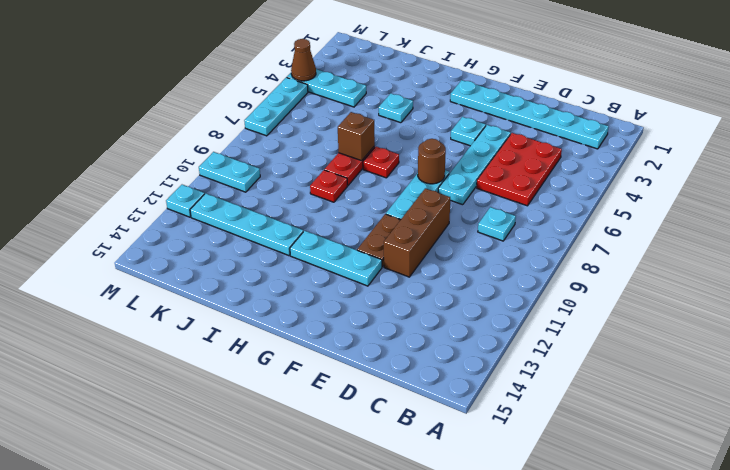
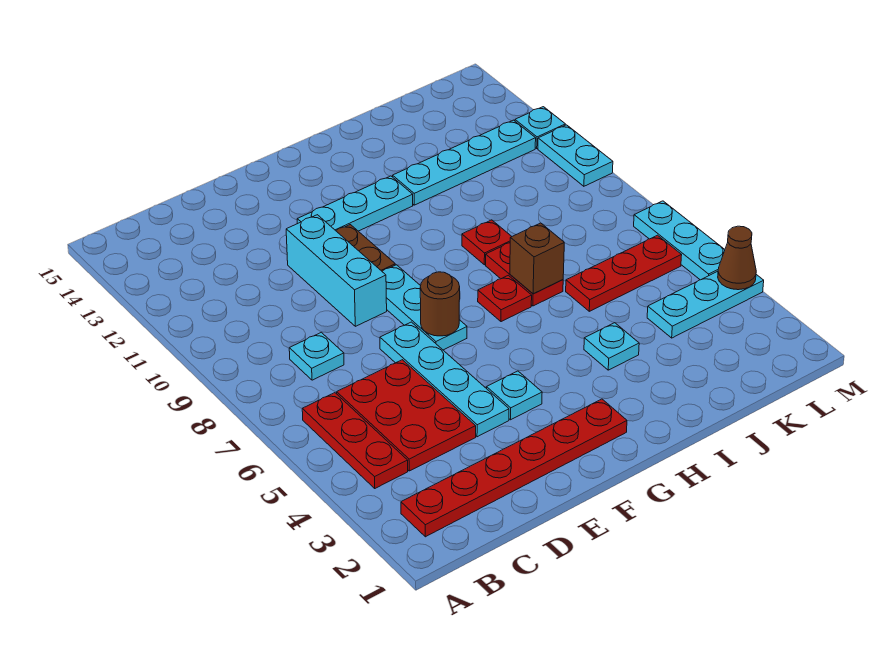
cyan 1x6 plate [450,80,609,149] -> red 1x6 plate [401,399,627,537]
none -> red 1x3 plate [302,393,408,488]
brown 1x3 brick [384,188,450,277] -> cyan 1x3 brick [286,215,387,326]
none -> red 1x3 plate [566,235,682,311]
cyan 1x2 plate [199,152,260,192] -> cyan 1x2 plate turned to [538,125,613,186]

